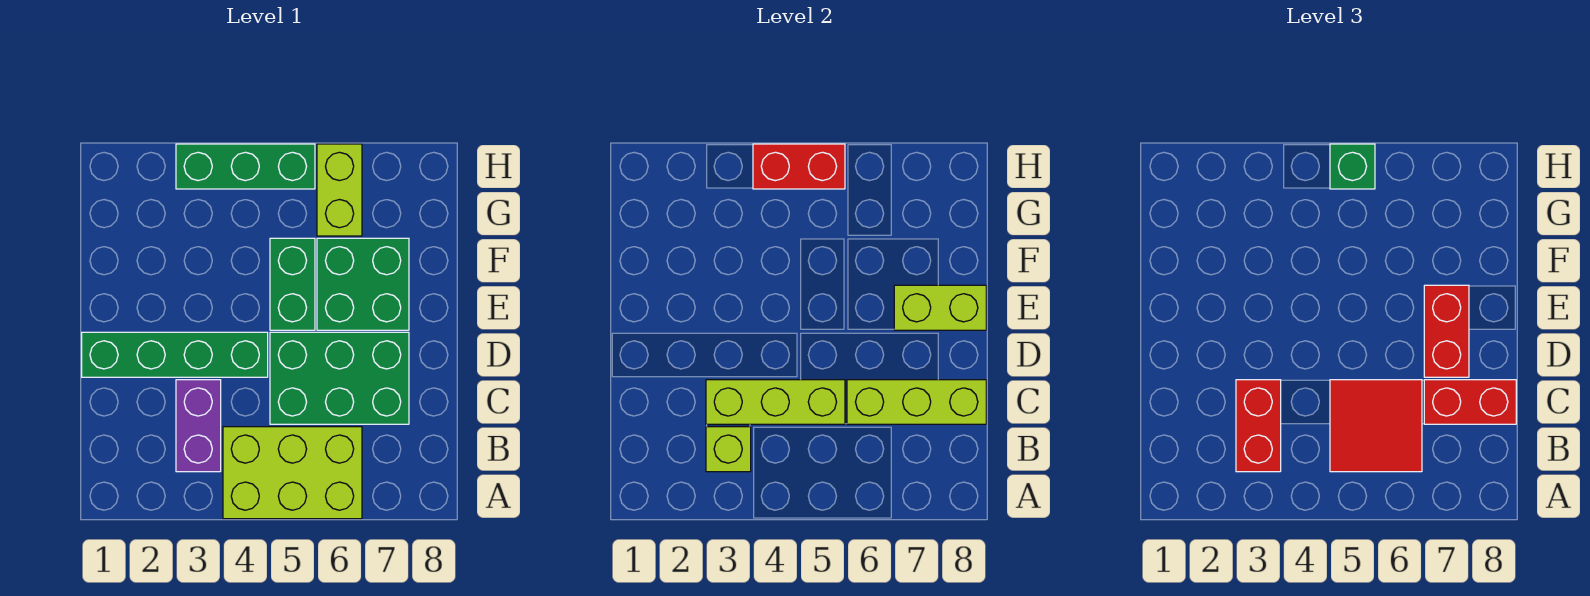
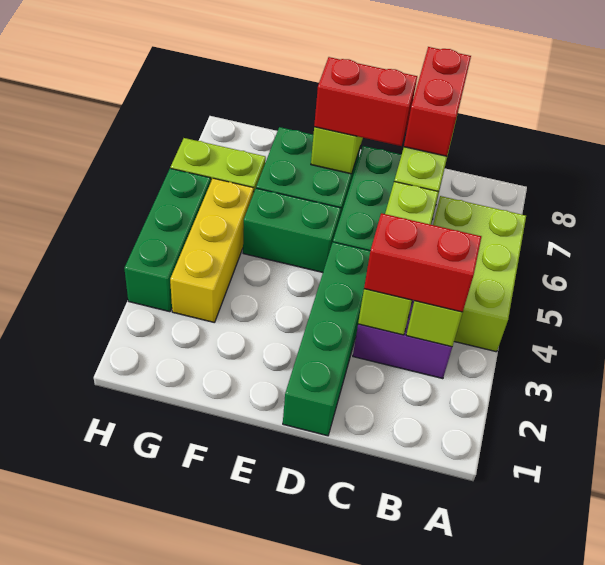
red 2x2 tile [1330,380,1422,472] -> none
none -> yellow 1x3 brick [170,178,254,323]
red 1x2 brick [753,144,845,189] -> none
green 1x1 brick [1330,144,1375,189] -> none

